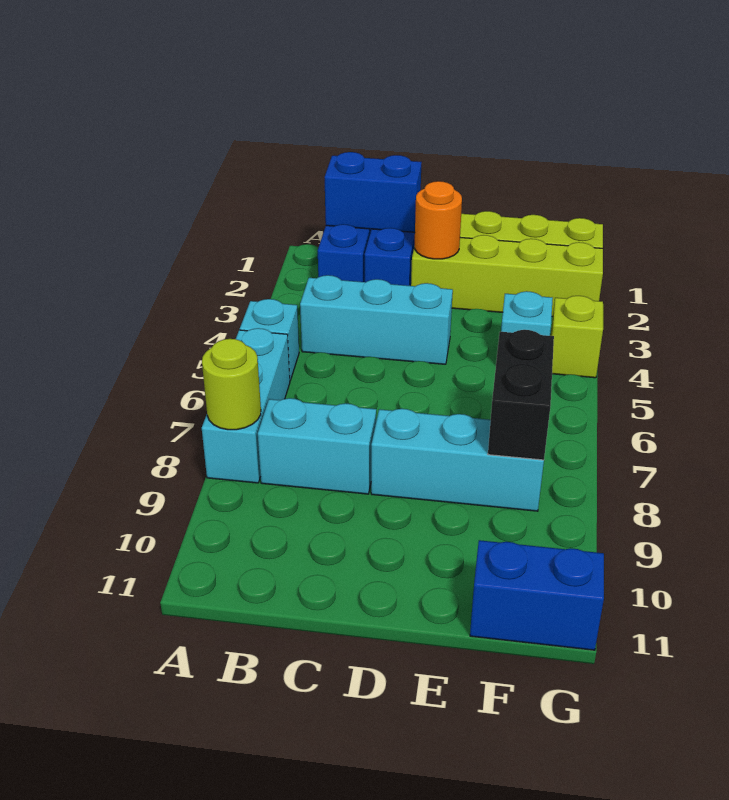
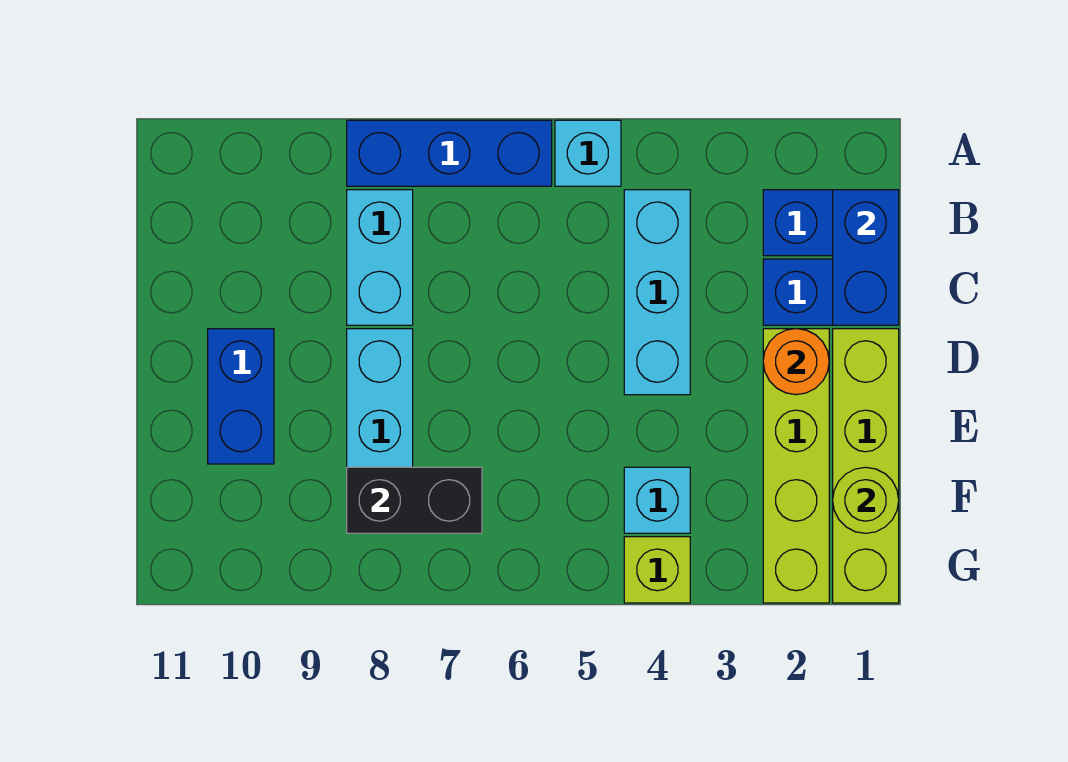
cyan 1x3 brick [202,328,290,483] -> blue 1x3 brick [347,120,552,186]
lime 1x1 round brick [202,339,261,430] -> lime 1x1 round brick moved to [833,467,899,533]
blue 1x2 brick [470,540,604,650] -> blue 1x2 brick moved to [208,329,274,464]

